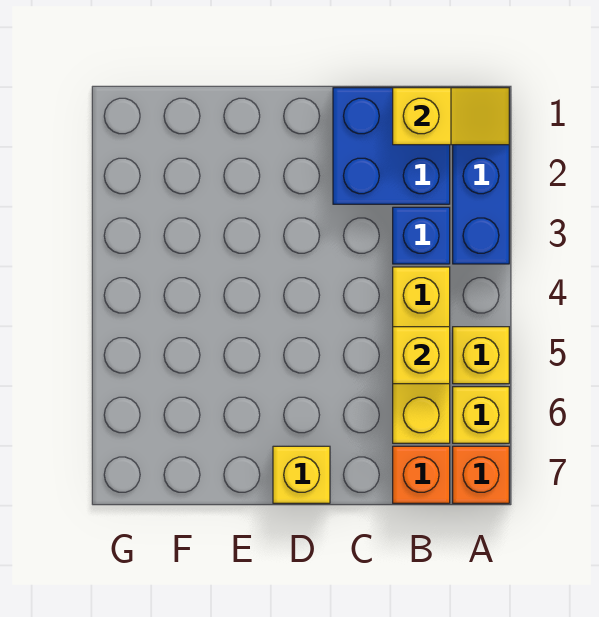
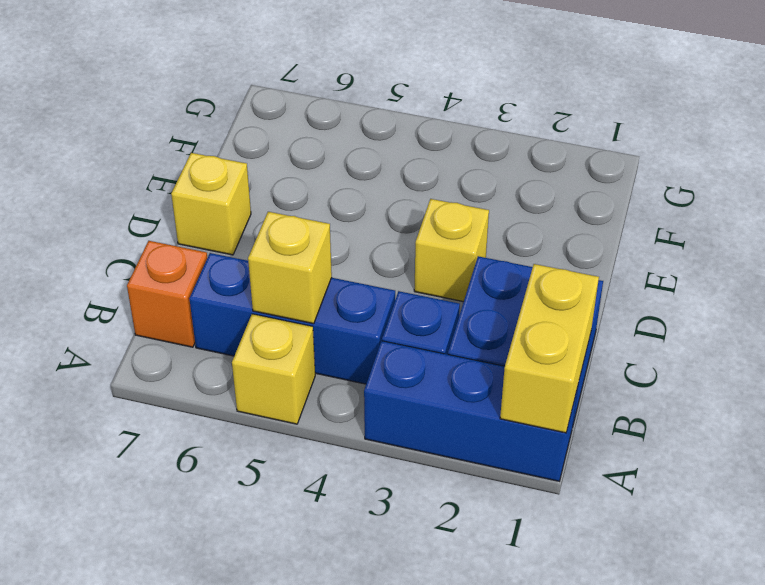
yellow 1x2 slope [393,88,509,145] -> yellow 1x2 brick [500,264,599,433]
yellow 1x1 brick [453,387,509,443] -> yellow 1x1 brick moved to [414,199,489,302]
orange 1x1 brick [453,446,509,503] -> none
yellow 1x3 brick [393,267,450,443] -> blue 1x3 brick [189,253,395,384]

